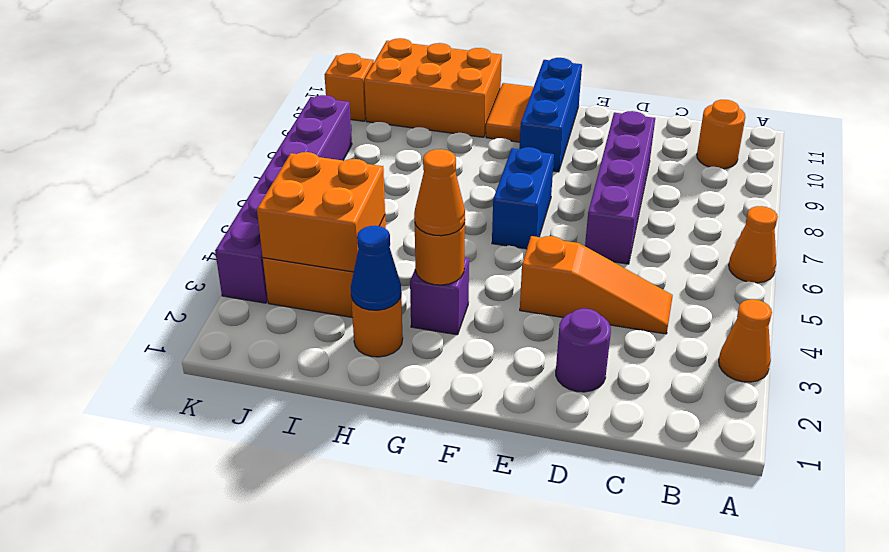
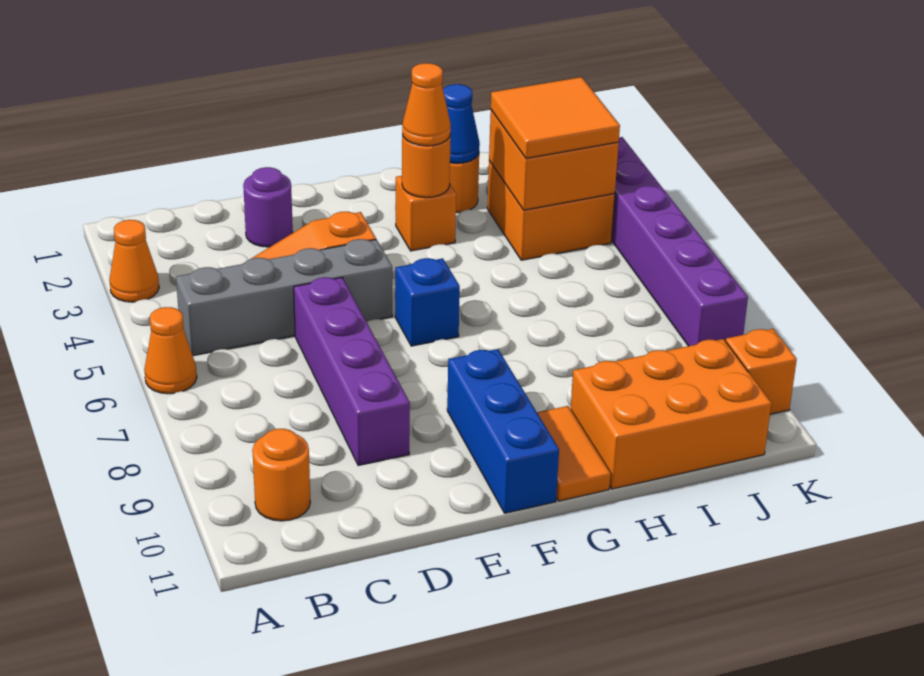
none -> grey 1x4 brick [176,239,392,356]
blue 1x2 brick [492,147,554,249] -> blue 1x1 brick [395,258,460,346]
purple 1x1 brick [410,258,469,335] -> orange 1x1 brick [396,176,456,251]
none -> orange 2x2 tile [491,77,620,158]

